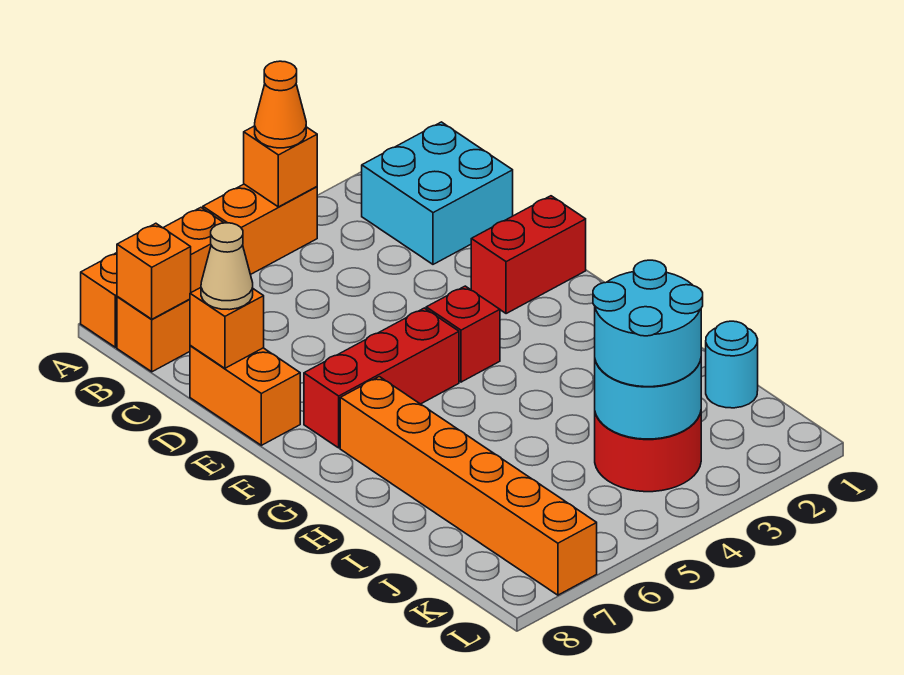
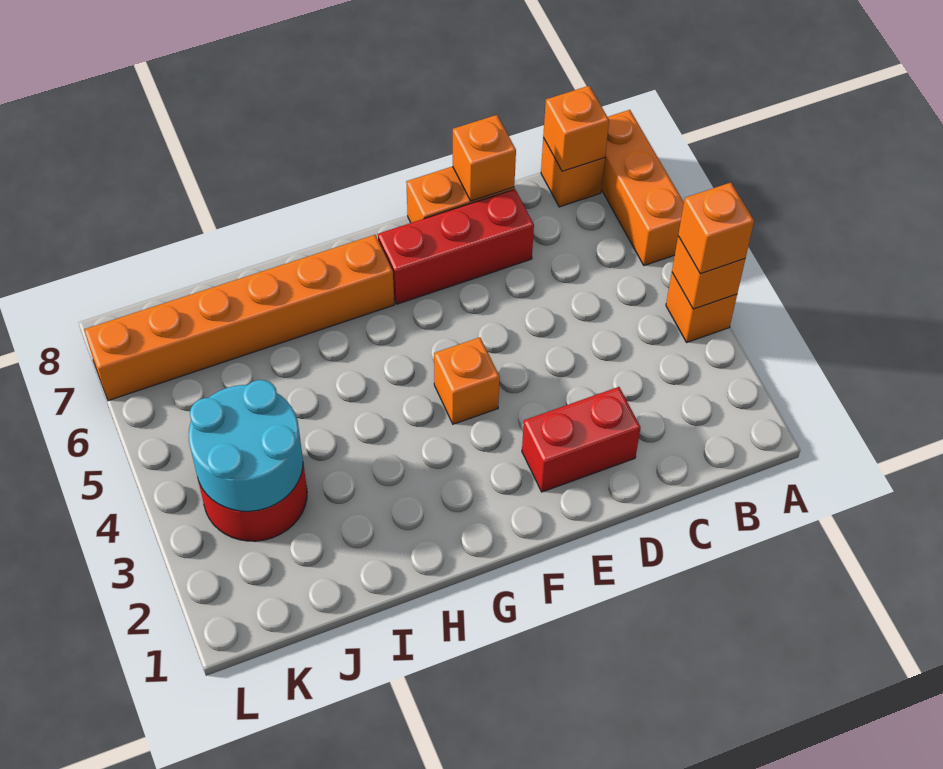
orange 1x2 brick [203,184,317,274] -> orange 1x1 brick [666,273,737,342]
orange 1x1 cone [255,61,306,148] -> orange 1x1 brick [678,183,754,274]
cyan 2x2 brick [362,122,513,264] -> none
tan 1x1 cone [201,223,253,310] -> none
red 1x2 brick [471,196,586,314] -> red 1x2 brick turned to [522,387,641,492]
red 1x1 brick [426,286,500,382] -> orange 1x1 brick [434,337,500,424]
red 1x3 brick [304,308,459,448] -> red 1x3 brick turned to [378,189,534,304]
cyan 1x1 round brick [706,321,758,408] -> none
cyan 2x2 round brick [593,260,703,387] -> none

